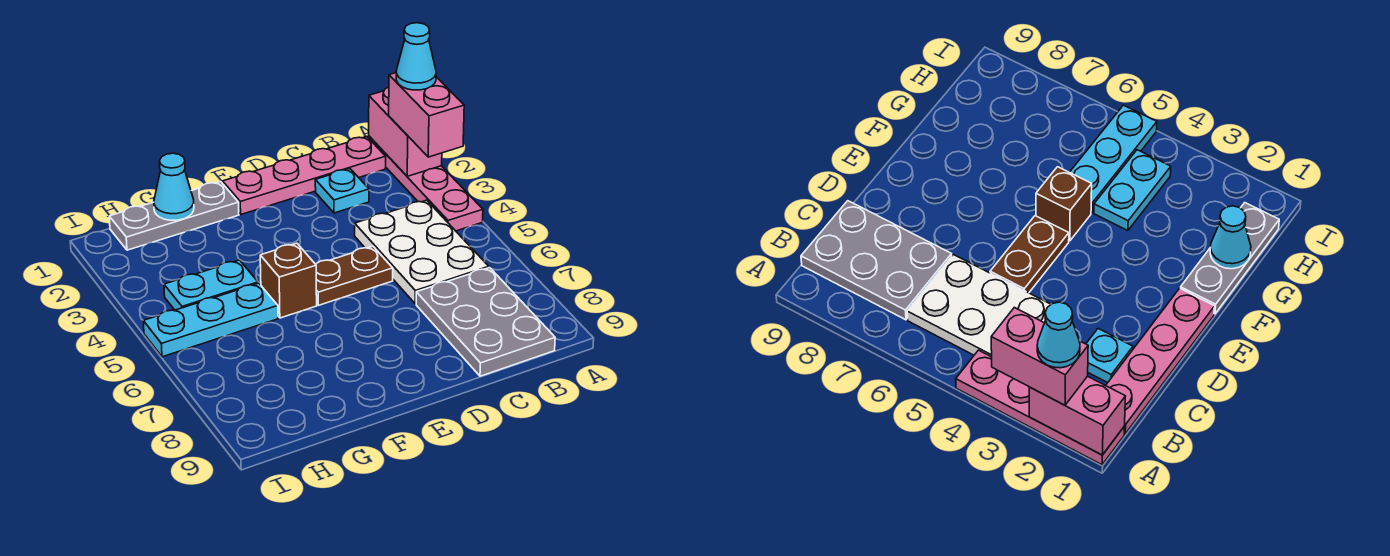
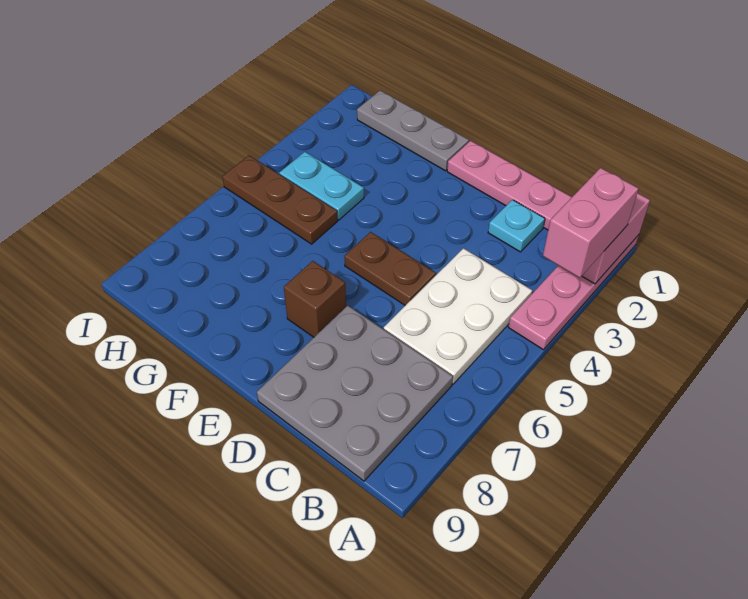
cyan 1x1 cone [396,23,436,90] -> none
grey 2x3 plate [416,268,555,376] -> grey 3x3 plate [257,306,453,481]
brown 1x1 brick [260,243,317,318] -> brown 1x1 brick moved to [284,261,346,337]
cyan 1x1 cone [154,153,194,220] -> none
cyan 1x3 plate [143,283,278,357] -> brown 1x3 plate [222,156,338,244]

